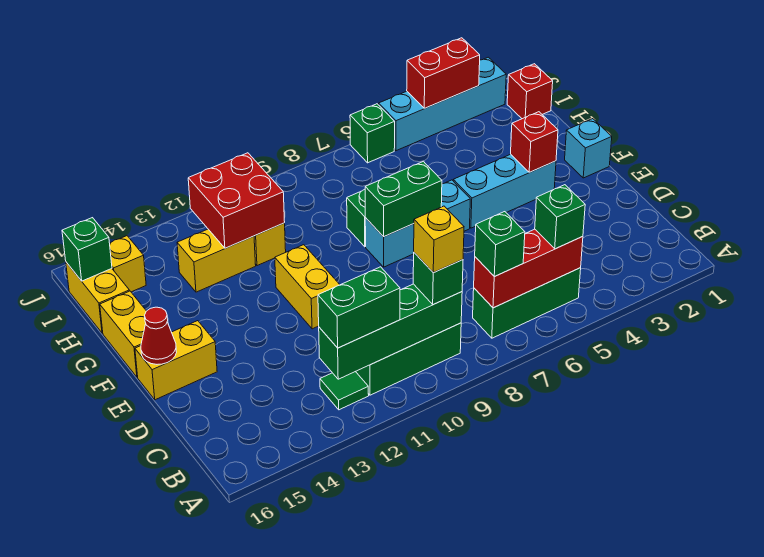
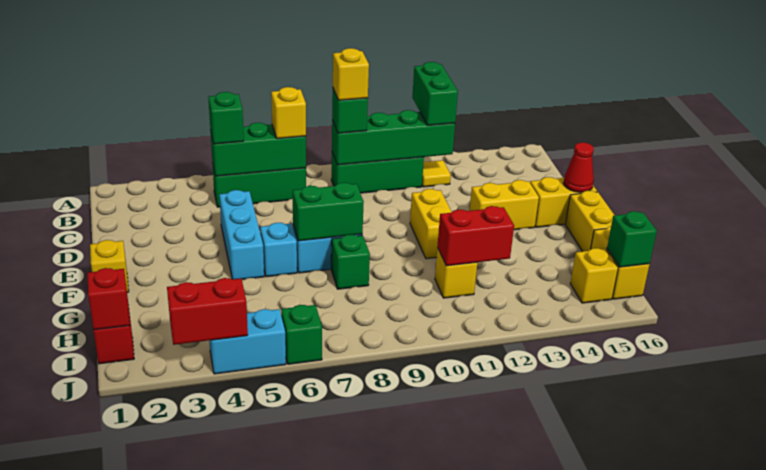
red 1x3 brick [474,229,583,308] -> green 1x3 brick [210,123,306,176]
green 1x1 brick [475,212,525,277] -> yellow 1x1 brick [271,87,306,139]
green 1x2 brick [318,267,400,348] -> green 1x2 brick turned to [412,62,458,125]
green 1x1 tile [320,372,369,410] -> yellow 1x1 tile [422,160,451,187]
cyan 1x1 brick [565,119,612,178] -> yellow 1x1 brick [90,240,129,292]
cyan 1x3 brick [453,154,556,228] -> cyan 1x3 brick turned to [219,190,264,279]
red 1x1 brick [511,112,558,172] -> red 1x1 brick moved to [87,268,130,330]
red 2x2 brick [188,153,285,248] -> red 1x2 brick [437,206,514,266]
yellow 1x2 brick [177,229,256,292] -> yellow 1x2 brick moved to [469,180,539,230]
cyan 1x4 brick [379,57,506,151] -> cyan 1x2 brick [209,309,286,374]

